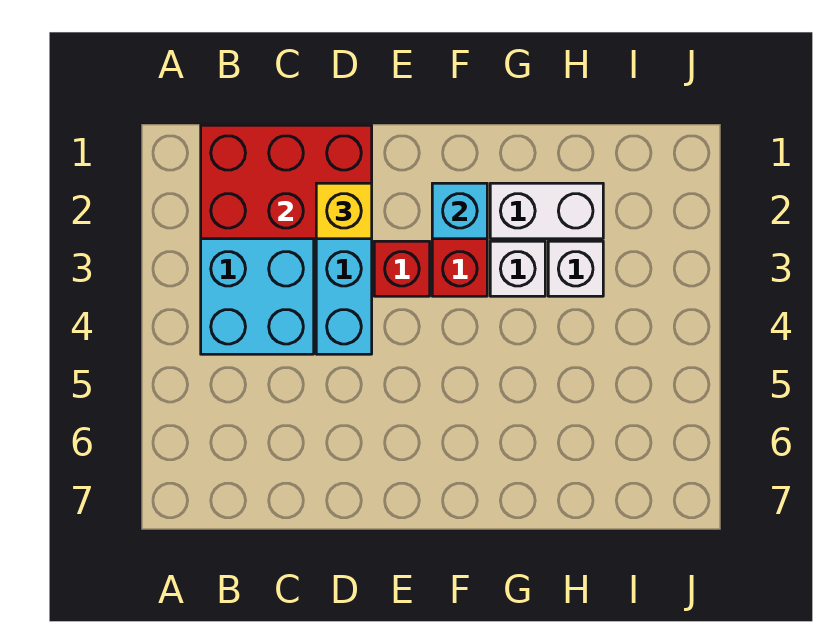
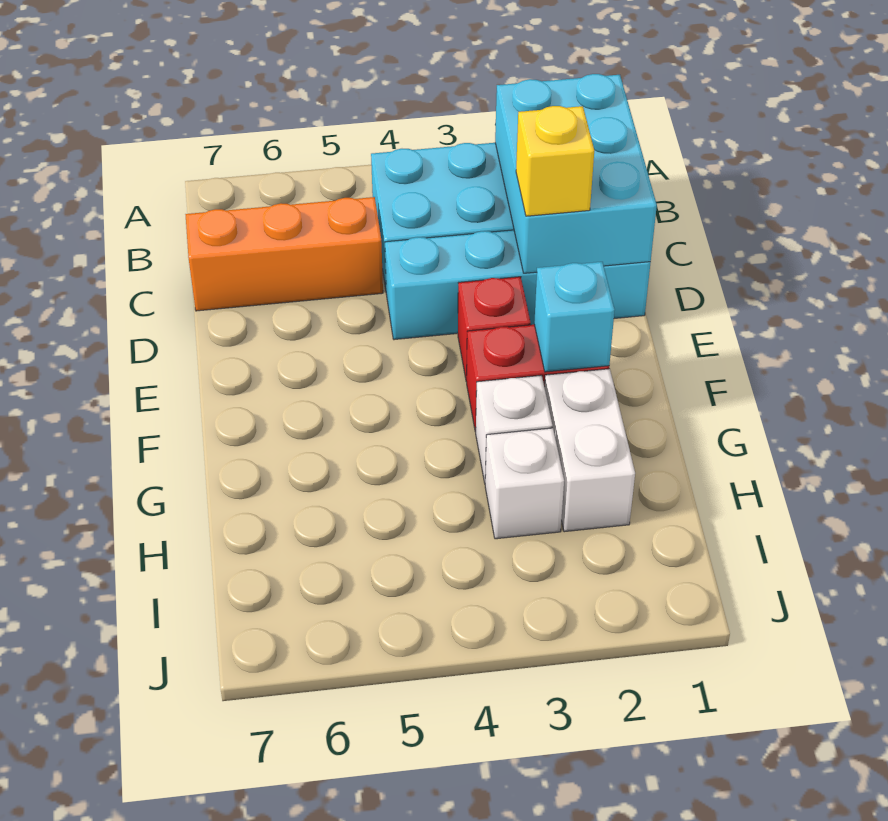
red 2x3 brick [201,125,372,239] -> cyan 2x3 brick [495,74,657,273]
none -> orange 1x3 brick [185,197,383,311]

